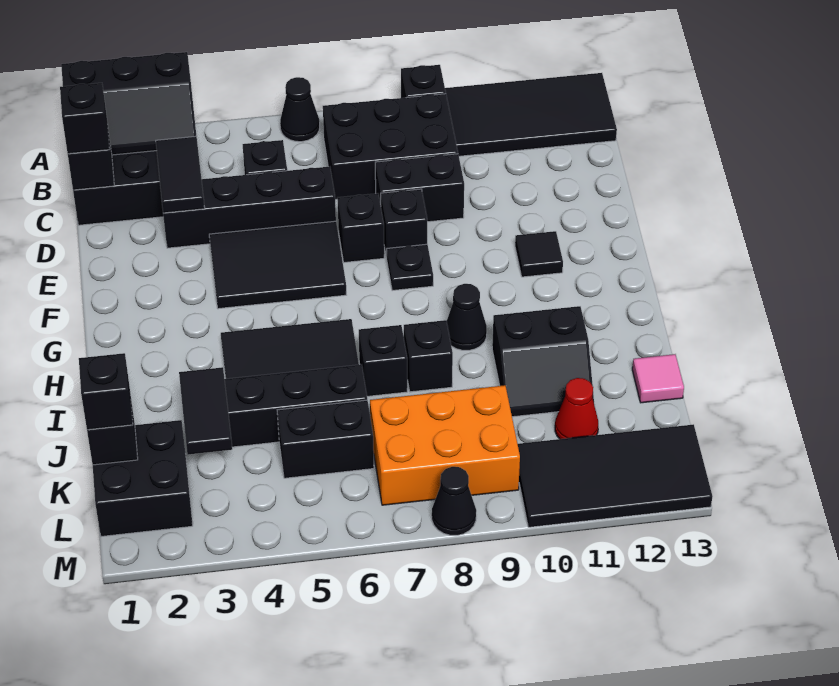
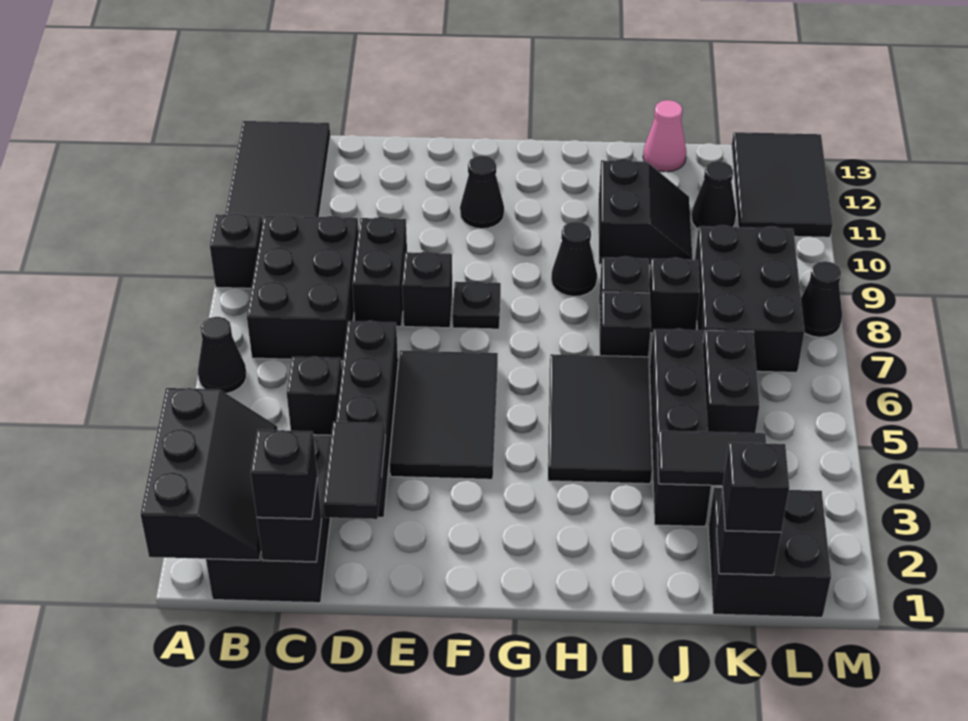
black 1x2 tile [156,136,205,213] -> black 1x2 tile turned to [323,422,385,519]
black 1x1 brick [337,193,384,263] -> black 1x1 brick moved to [649,257,700,333]
black 1x1 tile [515,231,563,277] -> black 1x1 cone [460,155,504,229]
pink 1x1 tile [632,354,684,403] -> pink 1x1 cone [643,100,686,172]
orange 2x3 brick [370,385,520,505] -> black 2x3 brick [695,225,804,372]
red 1x1 cone [555,378,598,439] -> black 1x1 cone [691,161,736,229]
black 2x4 tile [518,424,712,527] -> black 2x3 tile [732,132,833,237]

